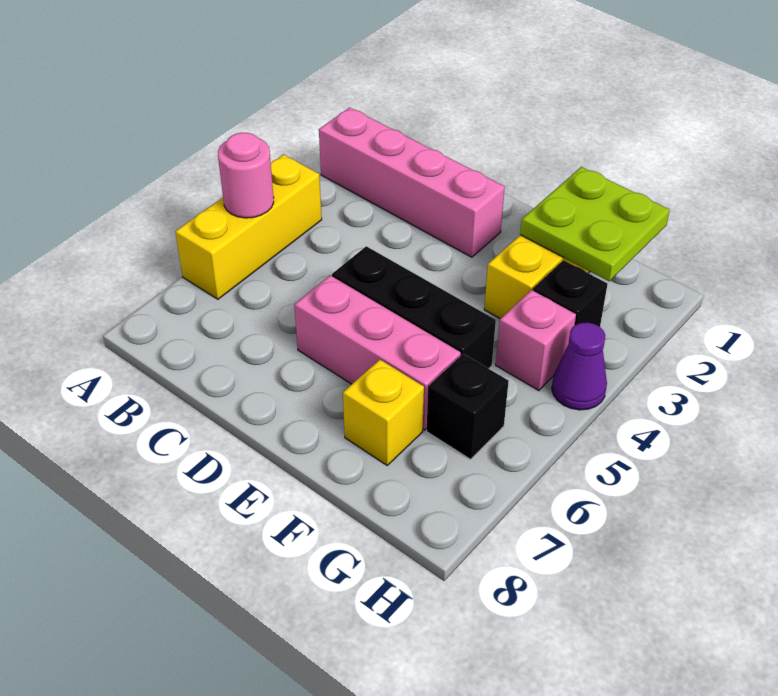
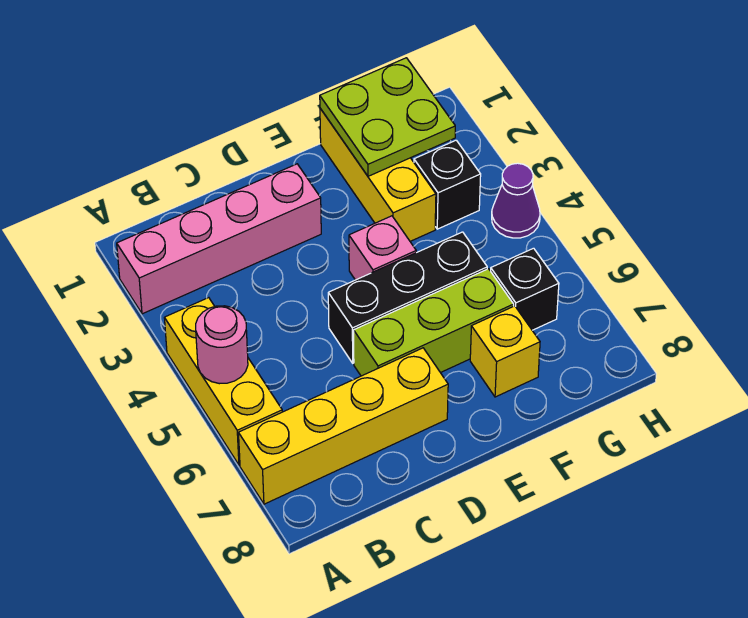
none -> yellow 1x4 brick [239,348,448,504]
pink 1x3 brick [294,275,461,430] -> lime 1x3 brick [354,269,514,376]
pink 1x1 brick [496,290,576,391] -> pink 1x1 brick moved to [349,216,416,280]

